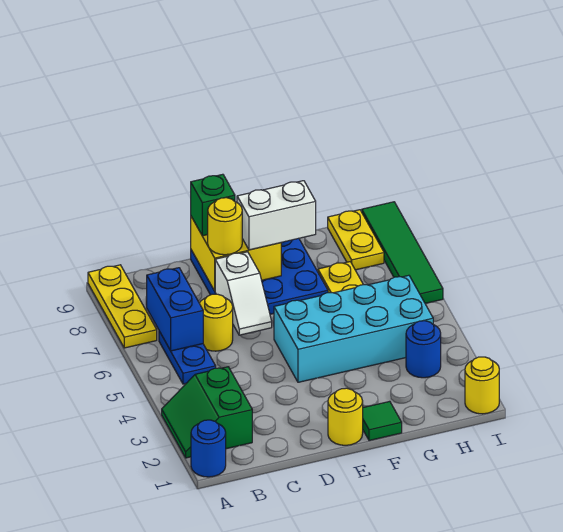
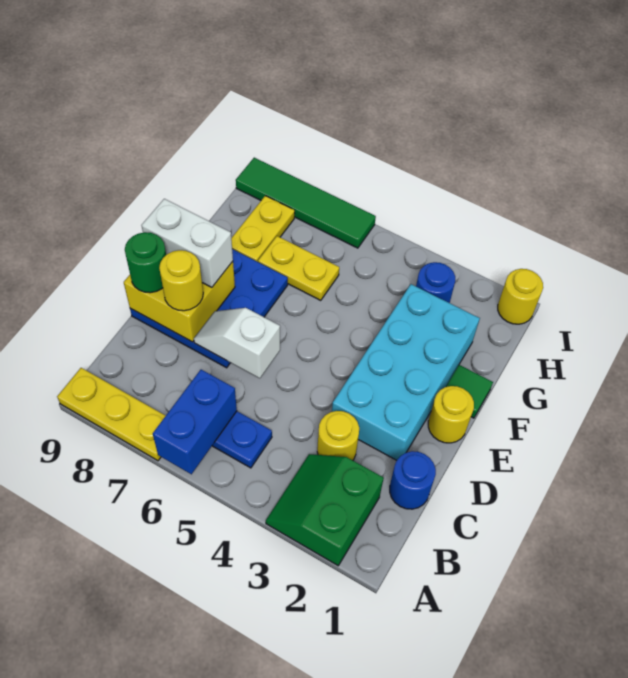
blue 1x1 round brick [191,420,226,477] -> blue 1x1 round brick moved to [390,451,436,509]
green 2x2 slope [162,367,252,458] -> green 2x2 slope turned to [266,454,384,566]
blue 1x2 brick [147,268,203,351] -> blue 1x2 brick turned to [153,370,237,474]
yellow 1x1 round brick [199,294,233,351] -> yellow 1x1 round brick moved to [317,411,359,460]
white 1x2 slope [215,252,272,335] -> white 1x2 slope turned to [194,308,280,378]
green 1x1 brick [191,174,235,236] -> green 1x1 round brick [125,232,166,293]
cyan 2x4 brick [274,275,433,382] -> cyan 2x4 brick moved to [332,284,480,460]
white 1x2 brick [237,181,316,250] -> white 1x2 brick turned to [141,199,233,287]
yellow 1x2 plate [328,210,384,270] -> yellow 1x2 plate turned to [231,196,295,262]

